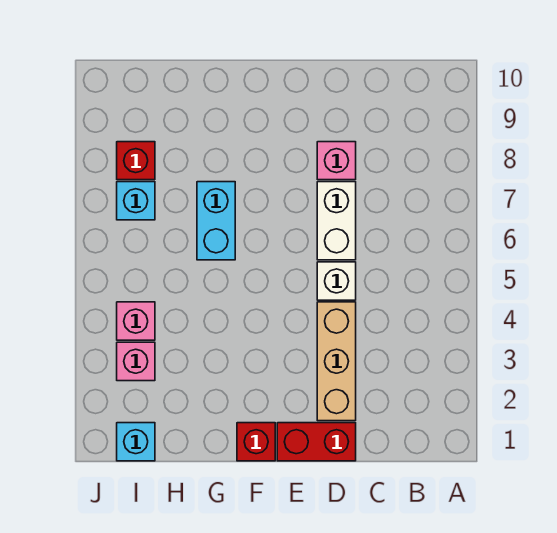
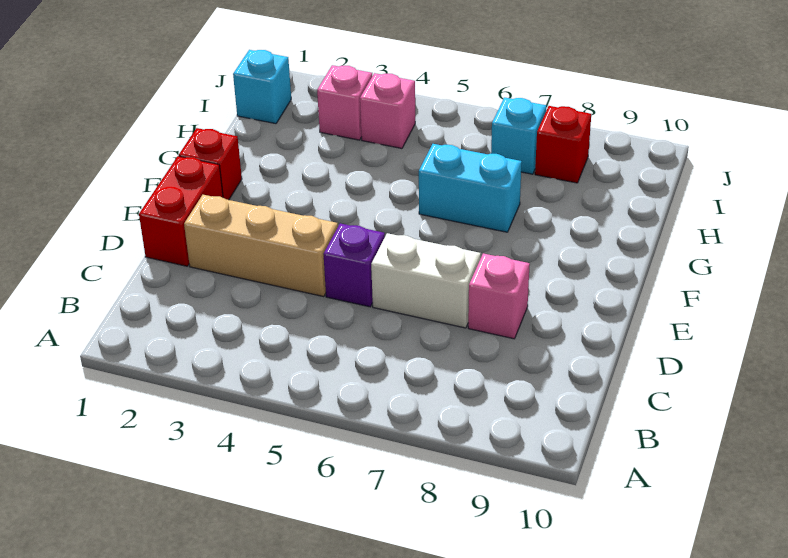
white 1x1 brick [317,262,356,300] -> purple 1x1 brick [324,223,385,307]

